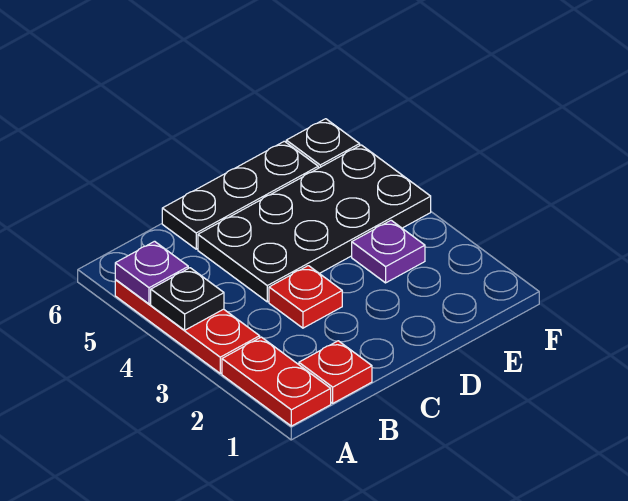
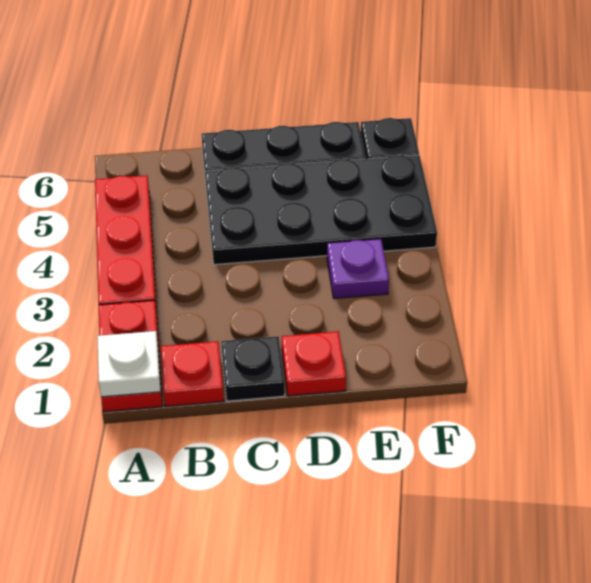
none -> white 1x1 plate [97,331,161,397]
black 1x1 plate [151,268,224,330] -> black 1x1 plate moved to [221,336,285,401]
purple 1x1 plate [115,241,188,304] -> none
red 1x1 plate [269,266,342,328] -> red 1x1 plate moved to [282,331,346,396]

